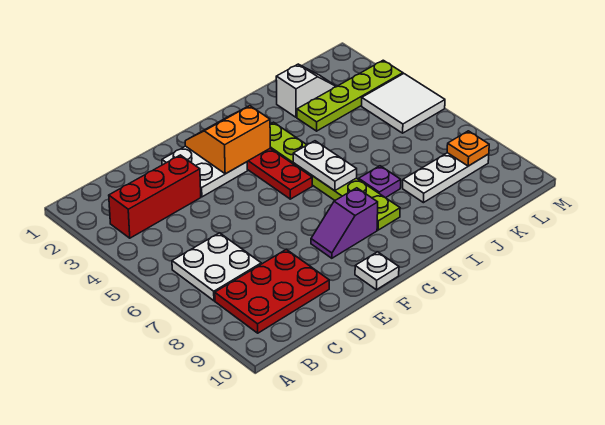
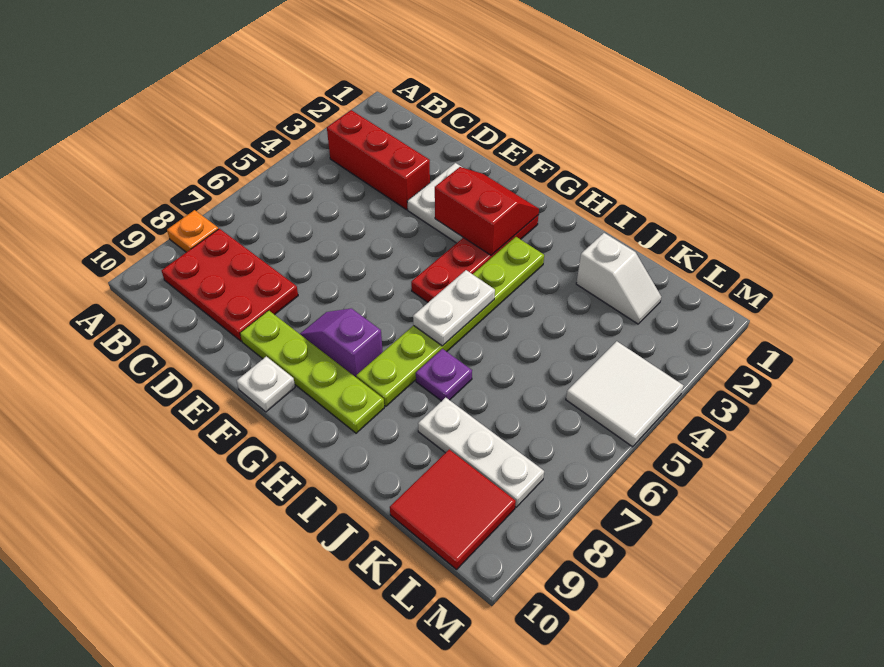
white 2x2 plate [172,233,261,301] -> none
orange 2x2 slope [185,106,270,174] -> red 2x2 slope [435,167,539,255]
lime 1x4 plate [297,60,403,131] -> lime 1x4 plate moved to [240,310,384,433]
none -> red 2x2 tile [390,450,516,570]
orange 1x1 plate [447,131,489,166] -> orange 1x1 plate moved to [167,210,218,252]

